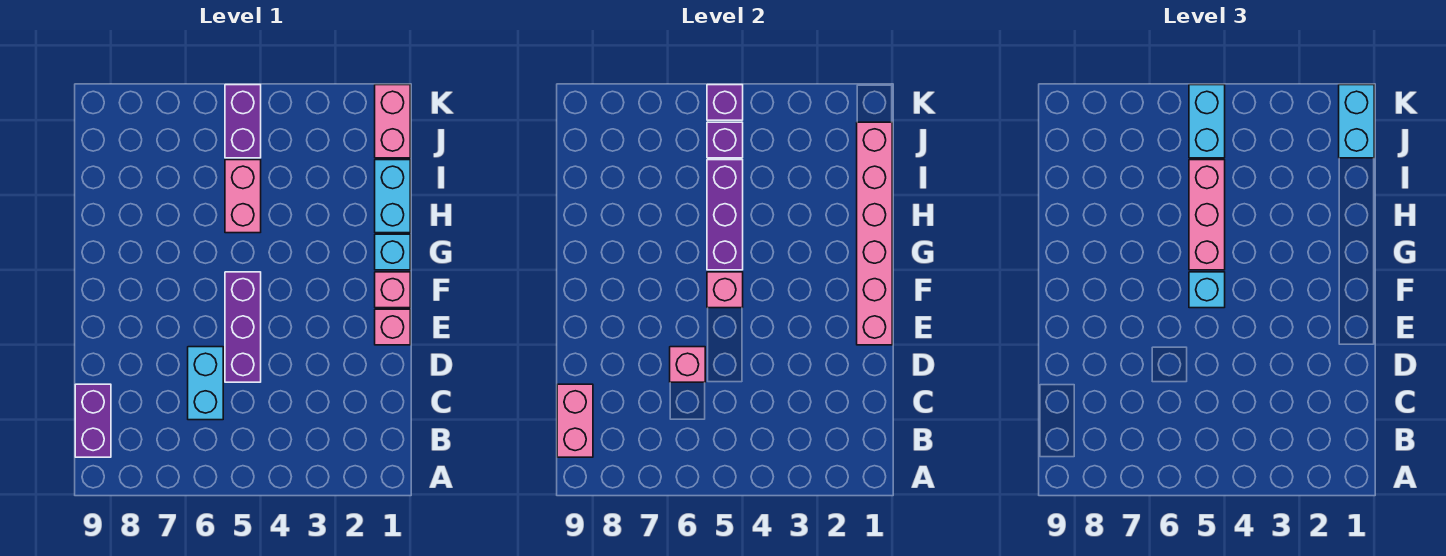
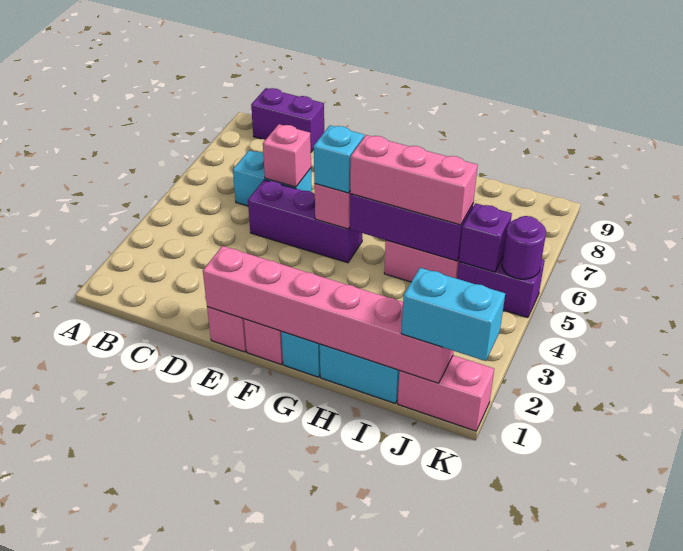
pink 1x2 brick [557,384,593,457] -> none
cyan 1x2 brick [1189,85,1225,158] -> none
purple 1x1 brick [707,85,743,120] -> purple 1x1 round brick [502,216,546,279]

